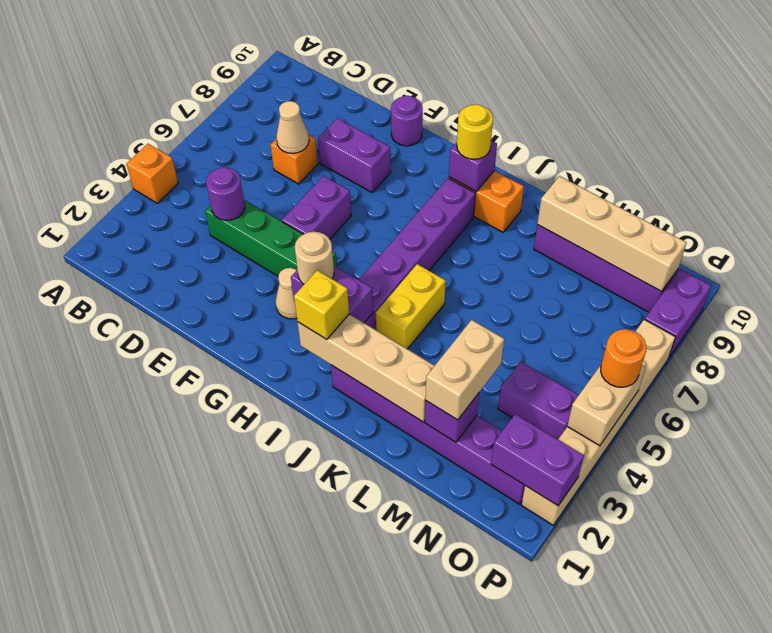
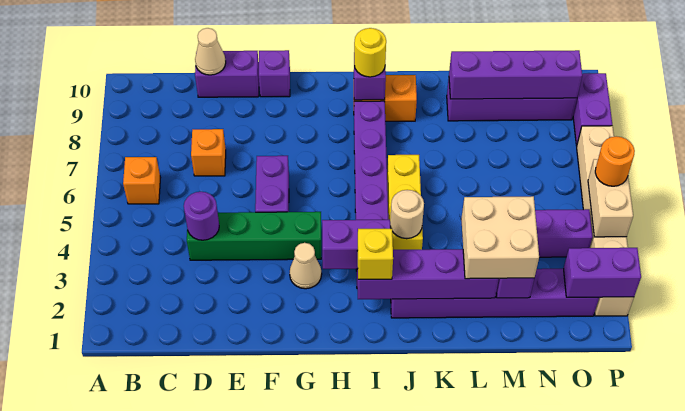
orange 1x1 brick [126,144,178,203] -> orange 1x1 brick moved to [123,157,160,204]
tan 1x1 cone [276,101,309,153] -> tan 1x1 cone moved to [195,28,226,75]
purple 1x2 brick [318,118,391,193] -> purple 1x2 brick moved to [195,51,259,97]
purple 1x1 round brick [391,96,423,146] -> purple 1x1 brick [259,50,290,97]
tan 1x1 round brick [295,232,334,284] -> tan 1x1 round brick moved to [390,190,424,239]
tan 1x4 brick [298,314,435,422] -> purple 1x4 brick [357,249,499,299]
yellow 1x2 brick [376,264,446,349] -> yellow 1x3 brick [387,155,423,250]
tan 1x4 brick [537,176,687,291] -> purple 1x4 brick [449,50,582,99]
tan 1x2 brick [426,320,504,420] -> tan 2x2 brick [461,196,539,279]

